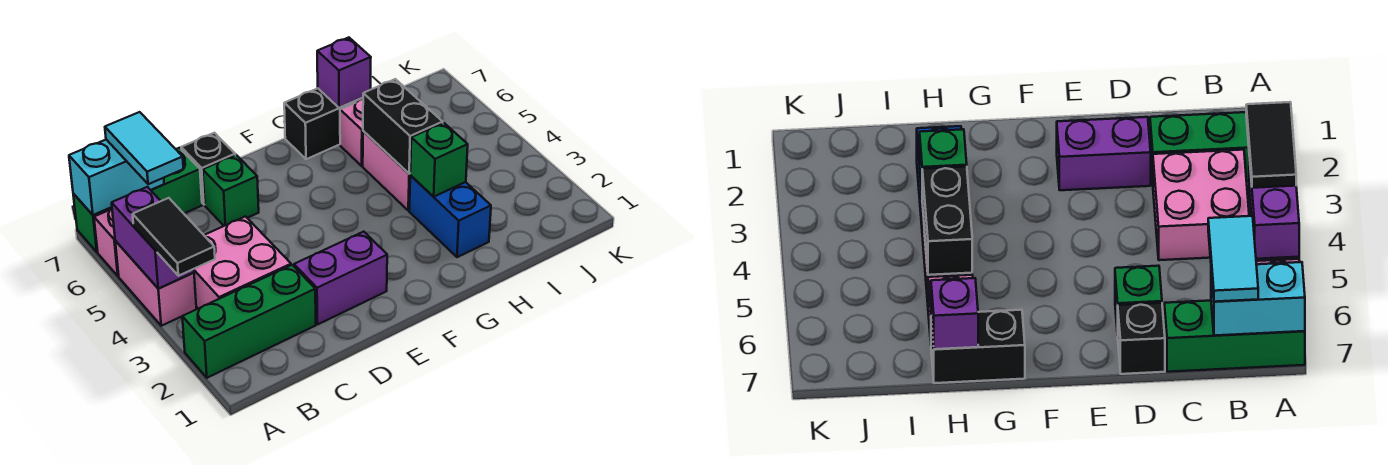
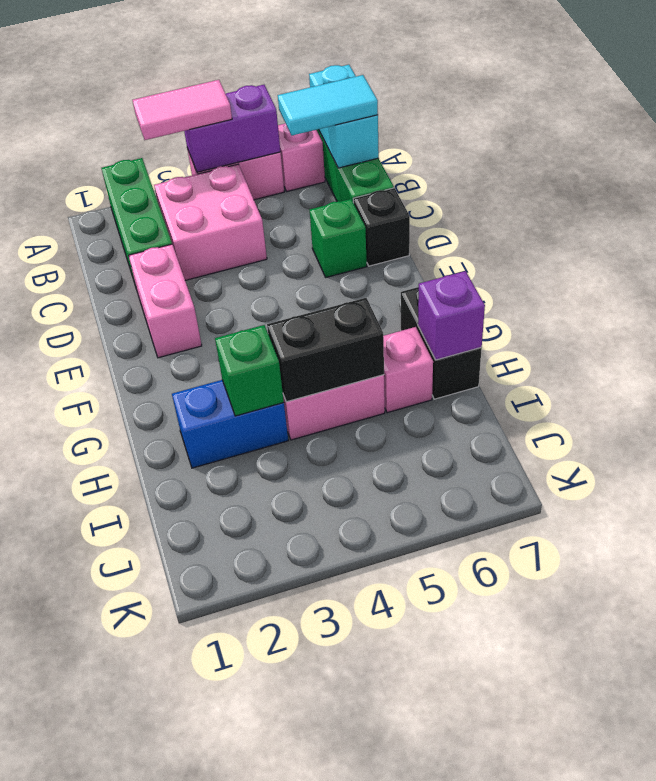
black 1x2 tile [133,198,215,276] -> pink 1x2 tile [132,80,232,140]
purple 1x2 brick [294,232,387,324] -> pink 1x2 brick [129,244,202,358]

